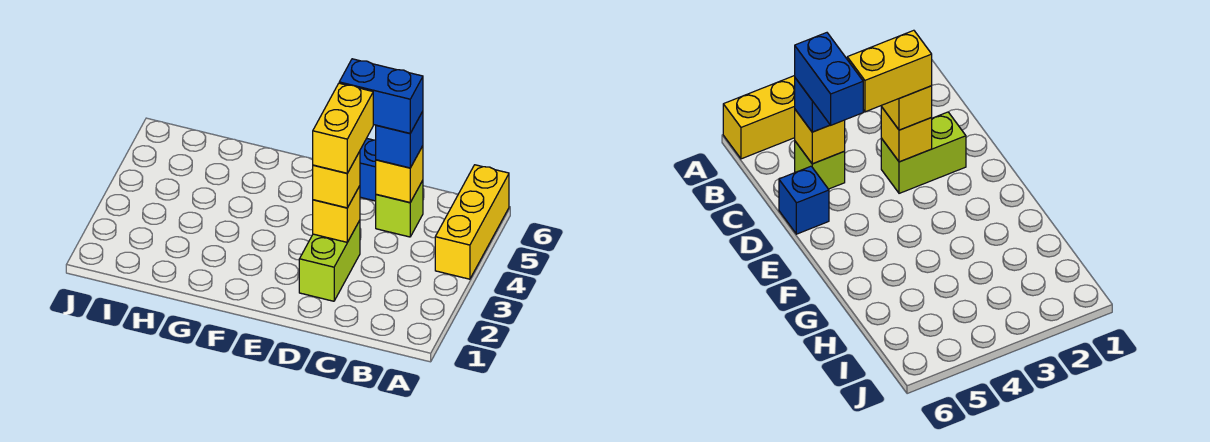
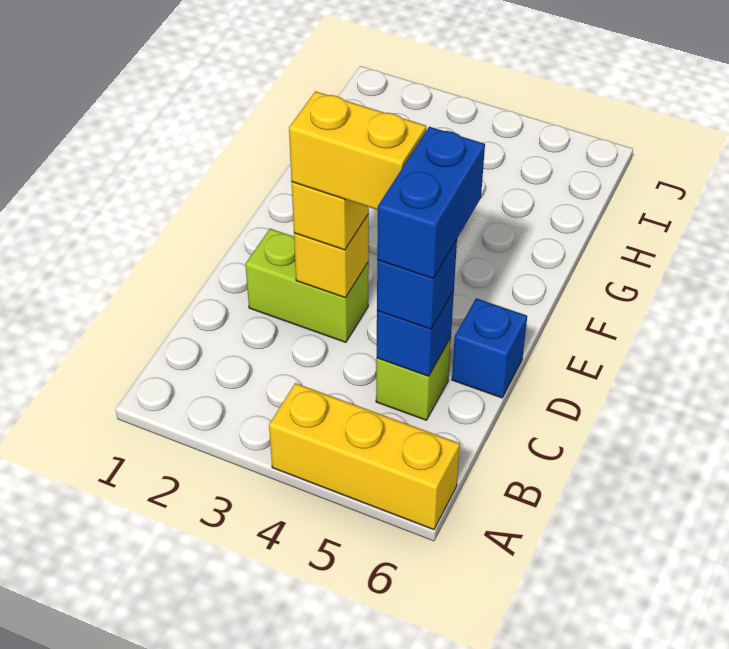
yellow 1x1 brick [376,146,423,202] -> blue 1x1 brick [377,290,454,376]

